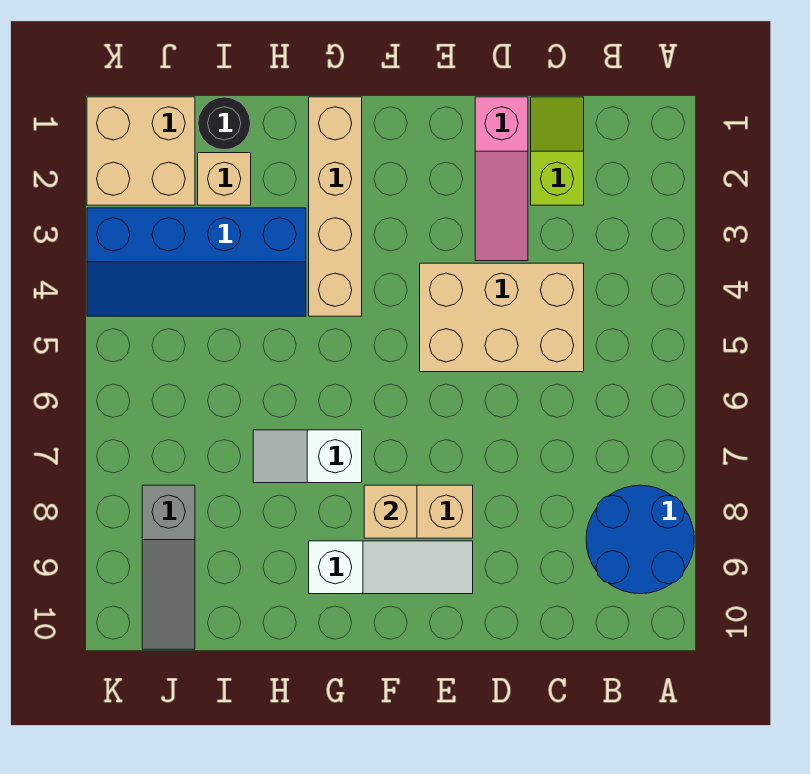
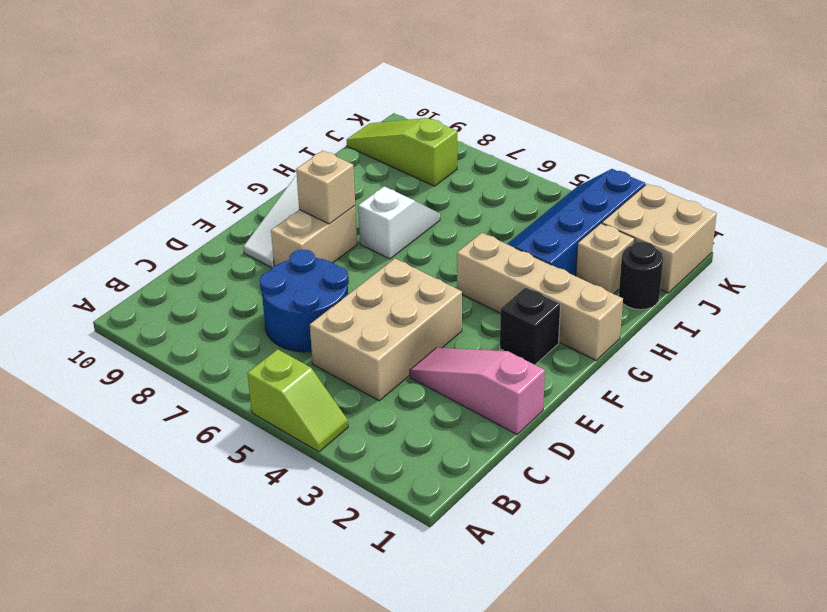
blue 2x2 round brick [586,485,694,594] -> blue 2x2 round brick moved to [260,250,349,352]
lime 1x2 slope [531,97,584,205] -> lime 1x2 slope moved to [247,349,348,452]
none -> black 1x1 brick [500,287,561,365]
grey 1x3 slope [142,485,195,649] -> lime 1x3 slope [347,118,457,186]

